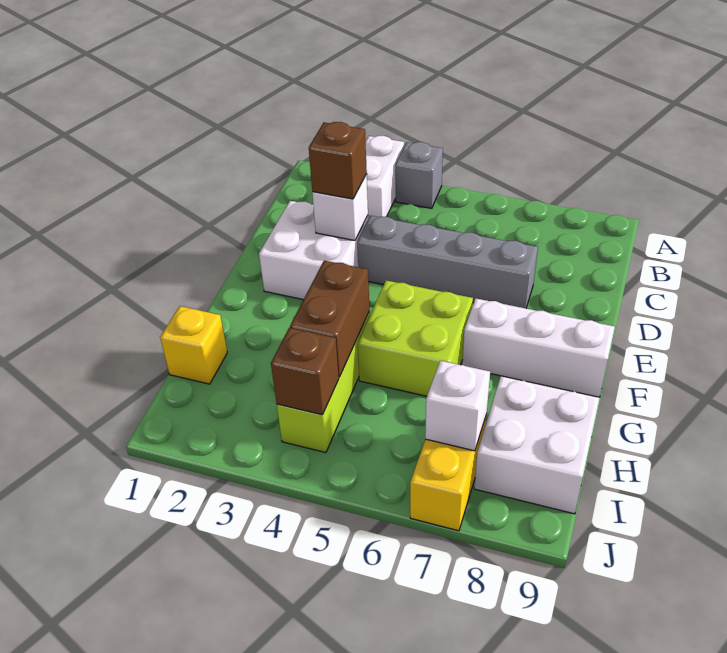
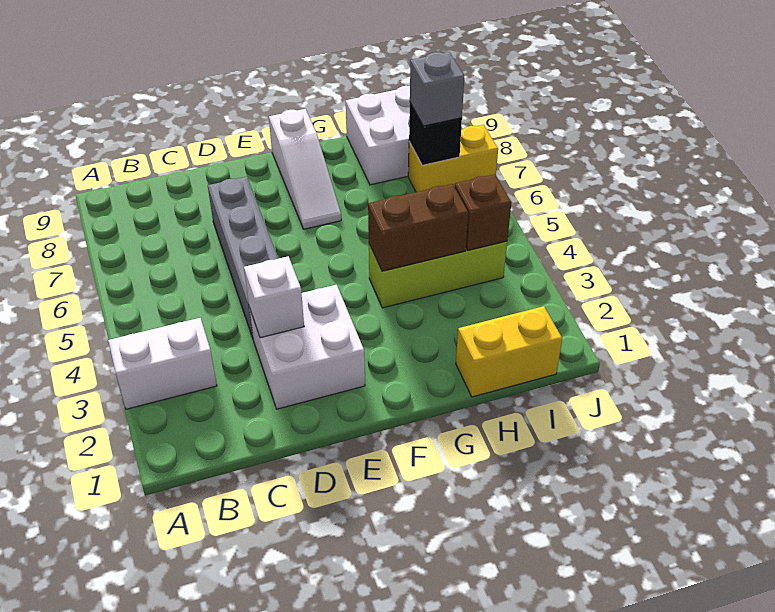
grey 1x1 brick [395,142,443,208] -> grey 1x1 brick moved to [410,52,464,126]
brown 1x1 brick [309,122,367,199] -> none
lime 2x2 brick [358,280,473,396] -> none
white 1x3 brick [462,298,615,397] -> white 1x3 slope [269,109,341,229]
yellow 1x1 brick [160,306,227,384] -> yellow 1x2 brick [456,306,562,397]
white 1x1 brick [425,361,490,451] -> black 1x1 brick [409,103,462,165]

